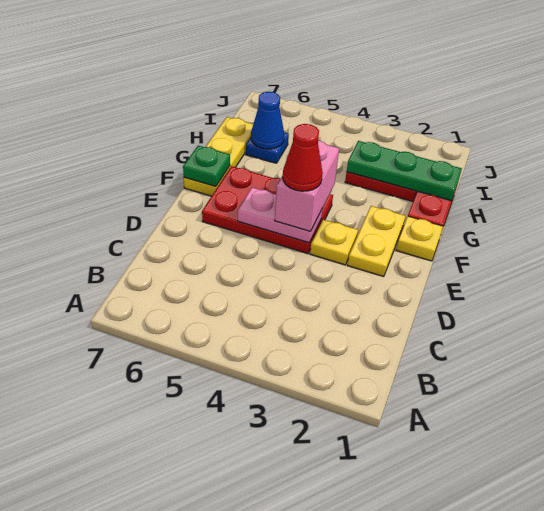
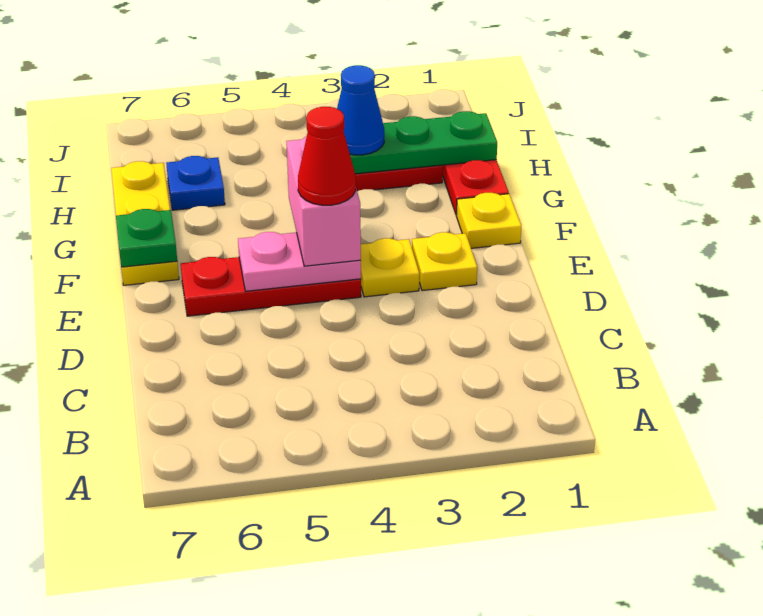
yellow 1x2 plate [348,206,405,277] -> yellow 1x1 plate [412,232,477,291]
red 2x3 plate [202,166,333,254] -> red 1x3 plate [181,257,361,316]
blue 1x1 cone [251,92,284,149] -> blue 1x1 cone moved to [337,65,384,155]

